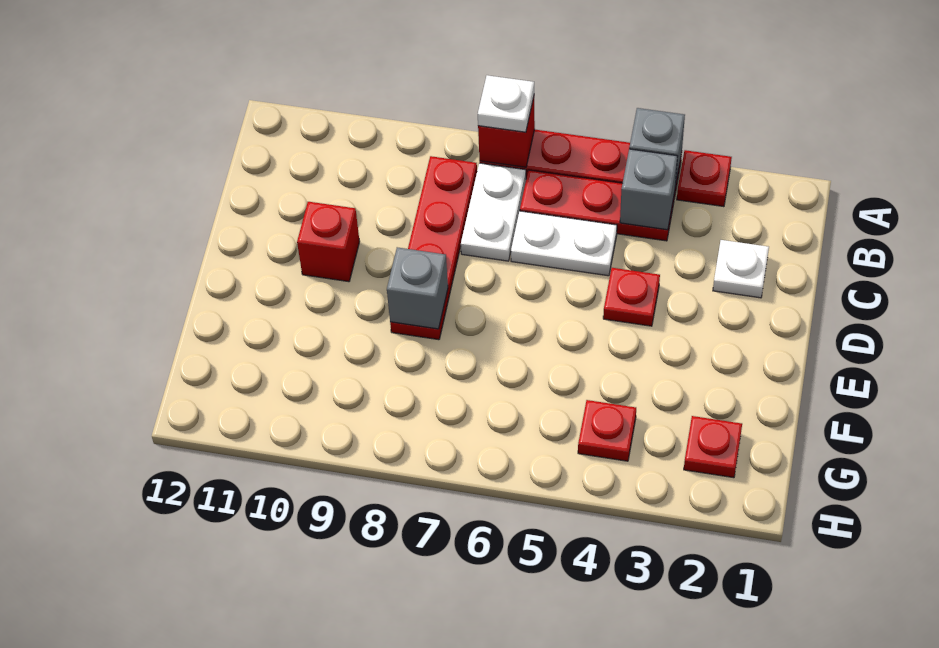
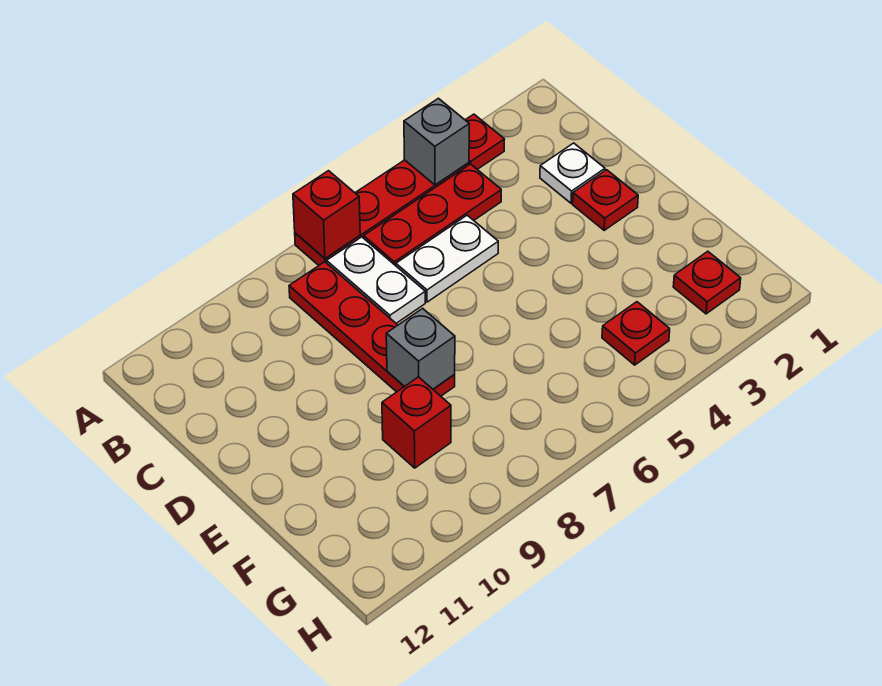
white 1x1 plate [478,75,534,132] -> none
grey 1x1 brick [620,149,678,230] -> none
red 1x1 plate [603,268,660,326] -> red 1x1 plate moved to [573,170,638,230]
red 1x1 brick [297,202,360,282] -> red 1x1 brick moved to [382,377,451,468]

